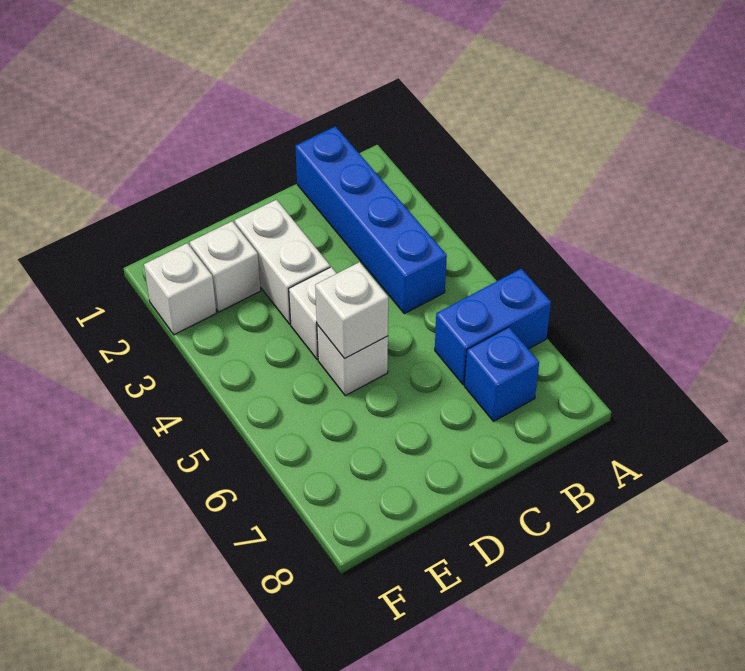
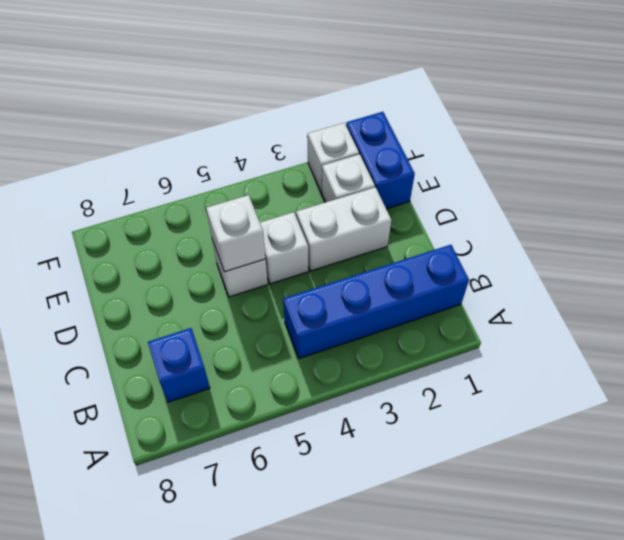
blue 1x2 brick [435,269,551,384] -> blue 1x2 brick moved to [346,112,415,209]

